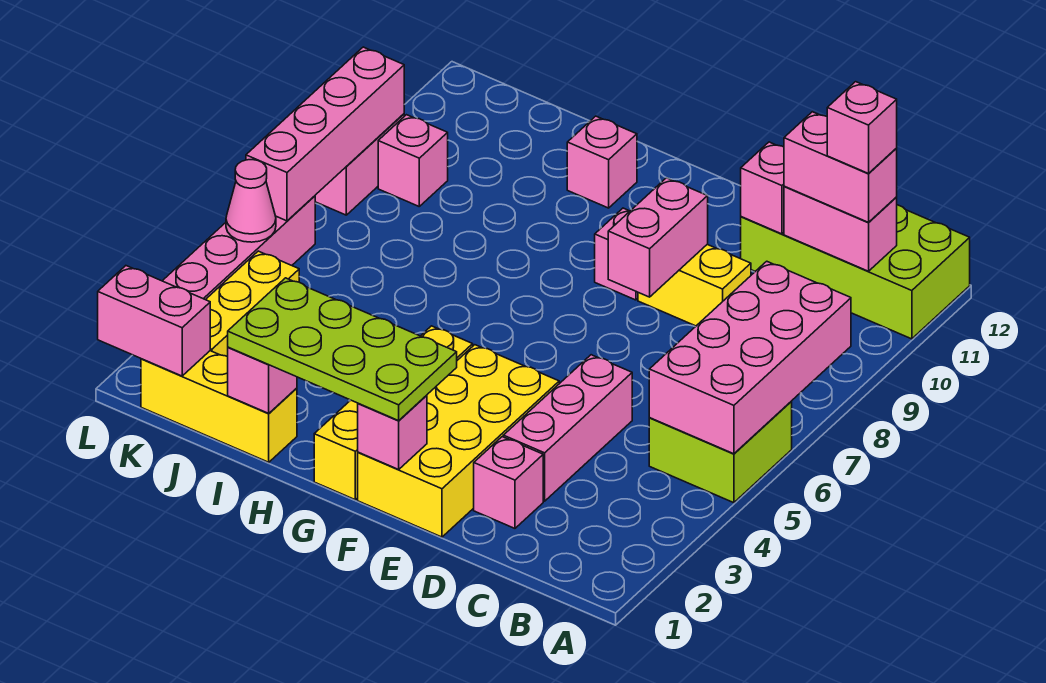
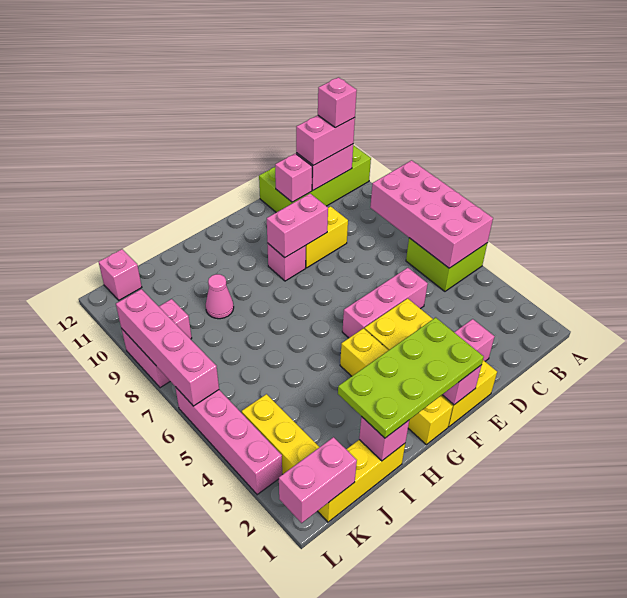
pink 1x3 brick [503,355,632,501] -> pink 1x3 brick turned to [342,268,428,338]
pink 1x2 brick [608,178,708,297] -> pink 1x2 brick turned to [267,194,328,258]
pink 1x1 brick [567,116,637,208] -> pink 1x1 brick moved to [99,249,142,300]
pink 1x1 cone [226,160,276,242] -> pink 1x1 cone moved to [206,274,234,319]

